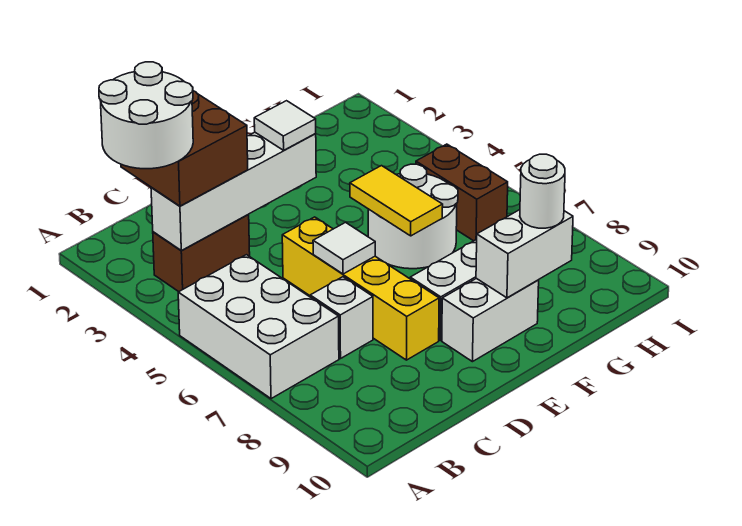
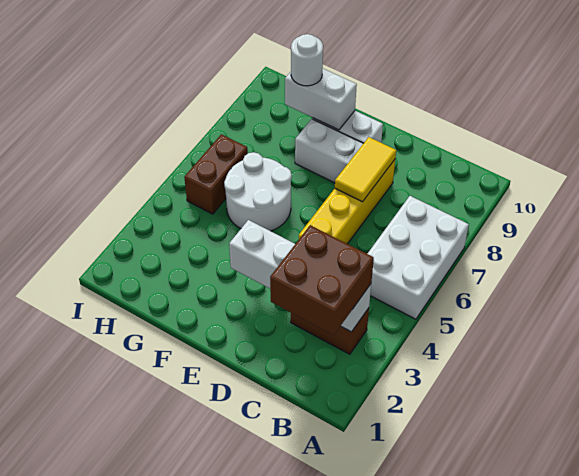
white 2x2 round brick [99,62,193,169] -> none
white 1x1 brick [310,277,373,359] -> none
white 1x1 tile [313,222,375,274] -> none
white 1x1 tile [254,101,316,150] -> none
yellow 1x2 tile [350,166,443,236] -> yellow 1x2 tile moved to [335,137,396,202]

